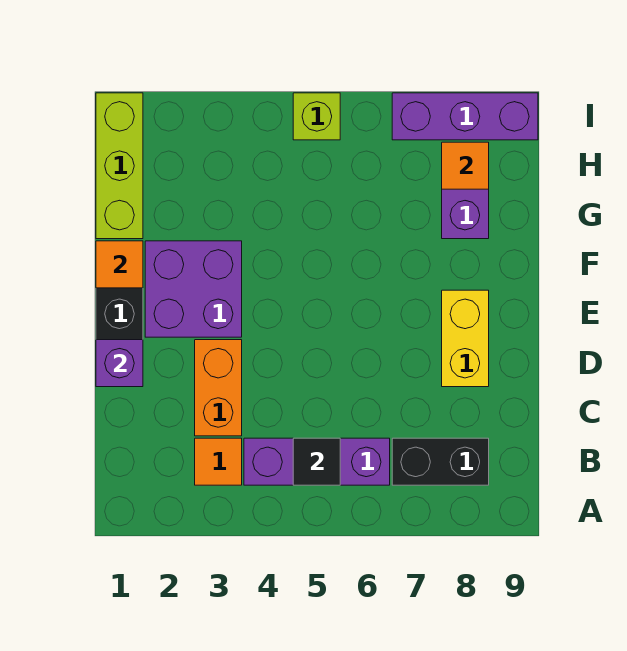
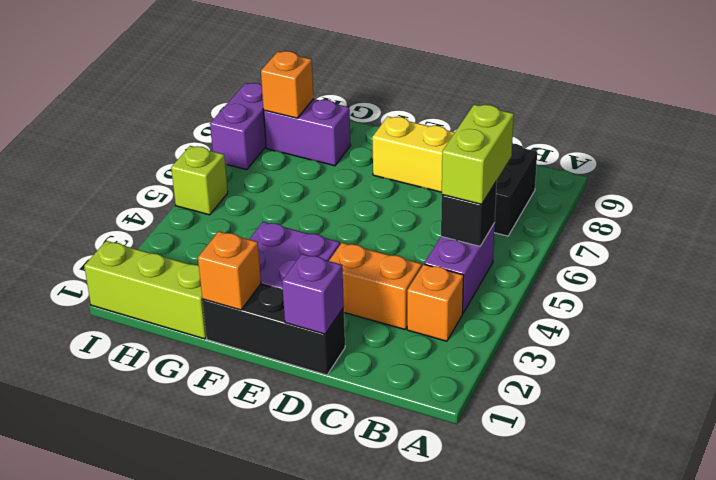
orange 1x1 tile [195,438,242,485] -> orange 1x1 brick [407,264,464,341]
purple 1x3 brick [244,438,390,485] -> purple 1x2 brick [424,223,495,313]
black 1x1 tile [293,438,340,485] -> black 1x1 brick [441,181,497,246]
none -> lime 1x2 brick [442,104,514,204]
orange 1x1 tile [96,241,143,288] -> orange 1x1 brick [198,231,261,310]
orange 1x1 tile [442,142,489,189] -> orange 1x1 brick [261,51,314,118]
purple 1x3 brick [392,93,538,140] -> purple 1x2 brick [210,83,266,170]

